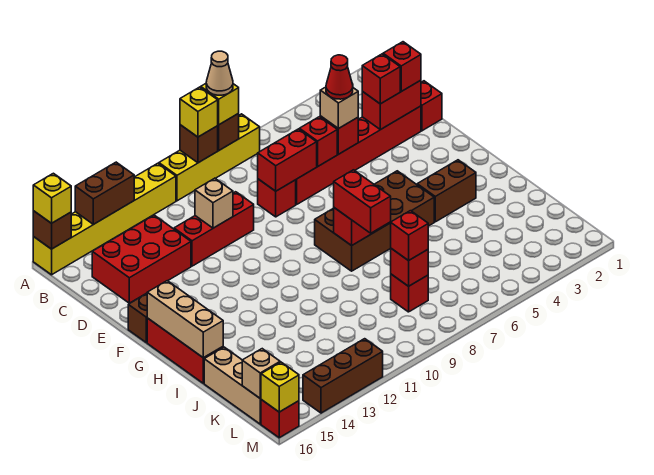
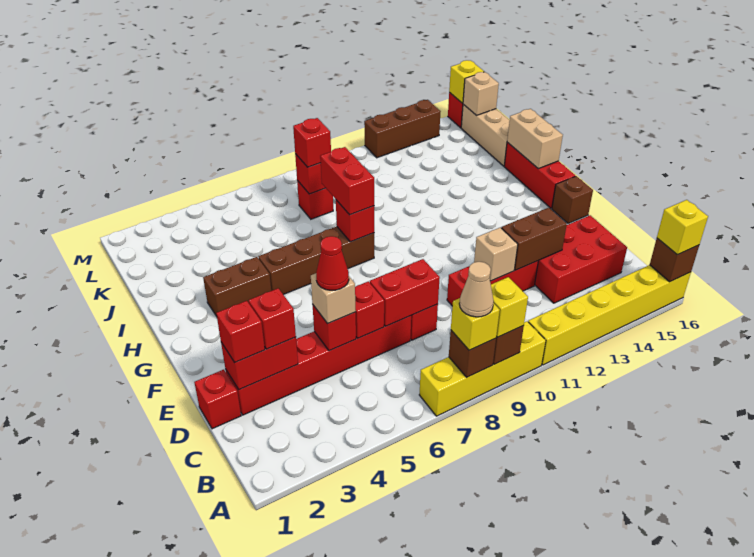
brown 1x2 brick [75,162,134,224] -> brown 1x2 brick moved to [501,208,567,270]
brown 2x4 brick [315,171,434,271] -> brown 1x4 brick [258,227,374,295]
tan 1x3 brick [147,281,223,358] -> tan 1x2 brick [507,109,563,169]

